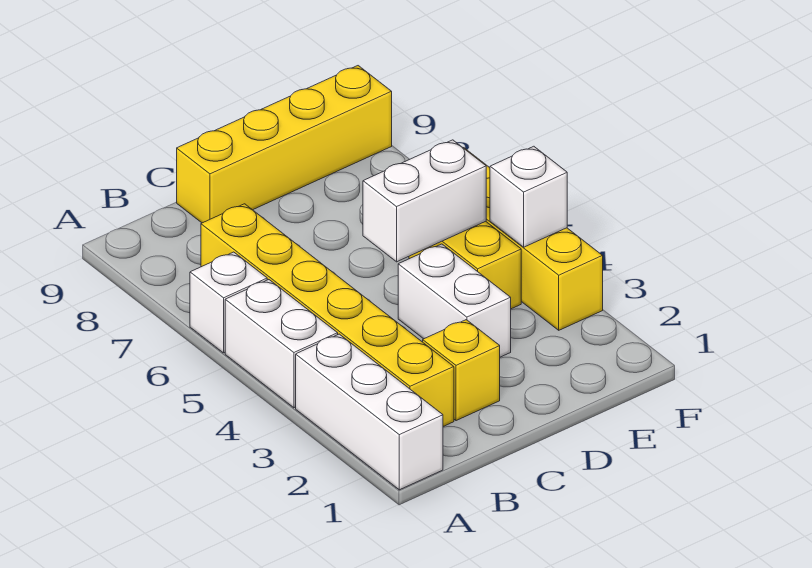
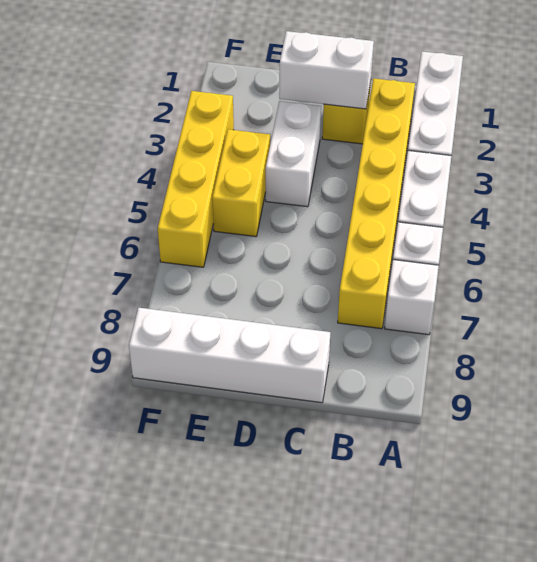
yellow 1x4 brick [177,66,392,223] -> white 1x4 brick [129,308,330,403]
white 1x2 brick [363,140,486,262] -> white 1x2 brick moved to [279,31,374,109]
white 1x1 brick [490,146,567,247] -> white 1x1 brick moved to [385,260,439,335]

